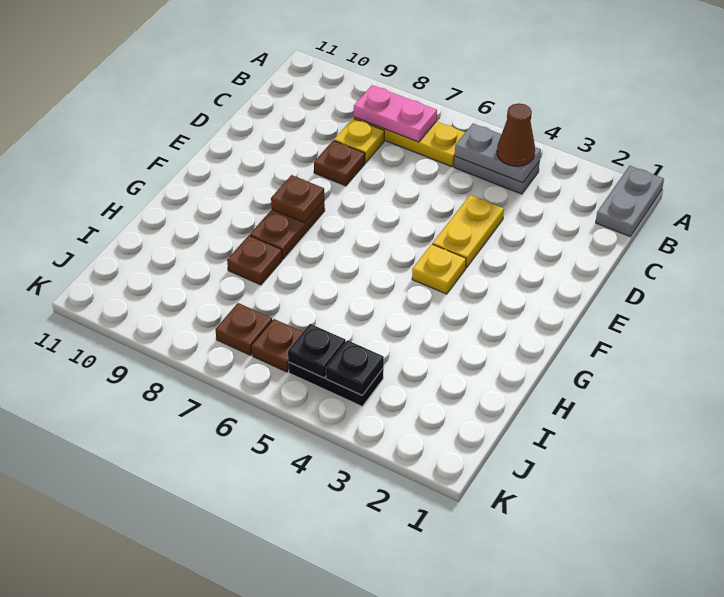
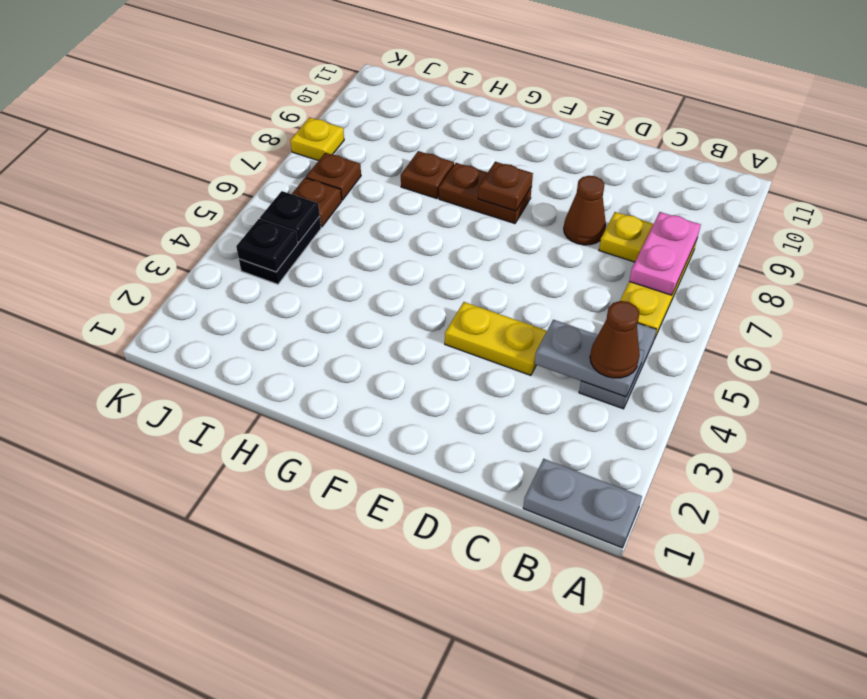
grey 1x2 plate [455,124,541,183] -> grey 1x2 plate turned to [535,320,644,397]
brown 1x1 plate [314,141,365,186] -> brown 1x1 cone [564,176,606,245]
yellow 1x1 plate [412,244,466,294] -> yellow 1x1 plate moved to [290,118,344,161]

